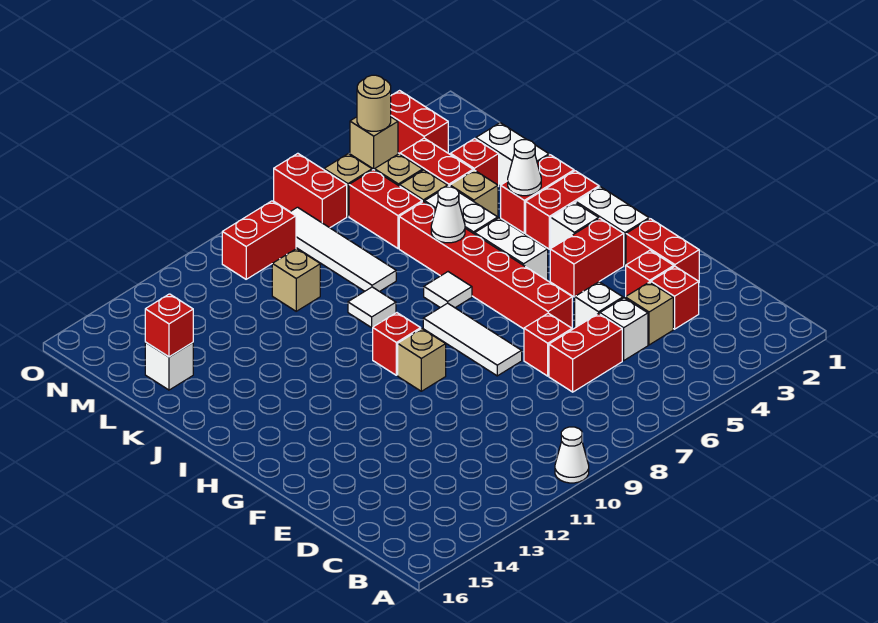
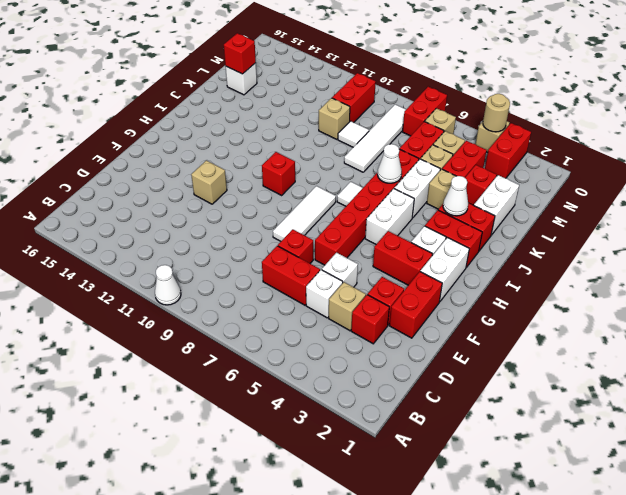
tan 1x1 brick [398,329,446,391] -> tan 1x1 brick moved to [191,160,227,204]
white 1x1 tile [348,287,396,328] -> white 1x1 tile moved to [338,121,369,147]
red 1x2 brick [222,201,296,279] -> red 1x2 brick turned to [332,73,376,122]

